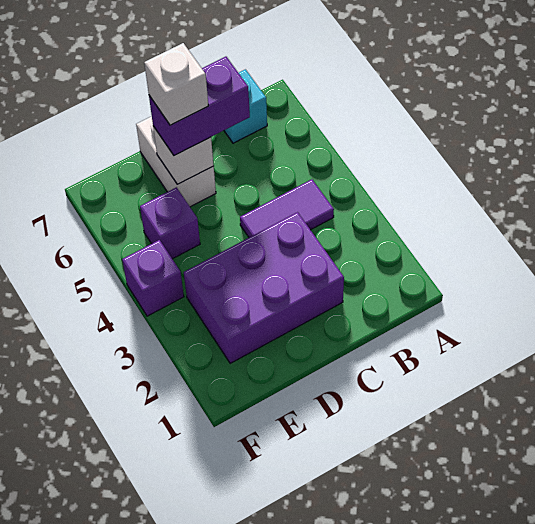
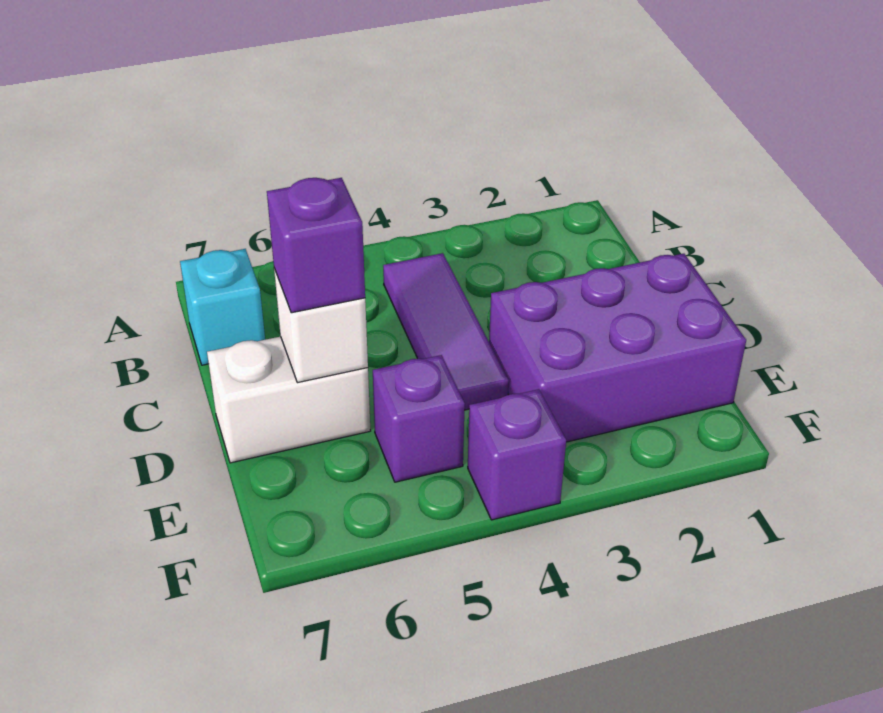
purple 1x2 tile [240,179,334,237] -> purple 1x3 tile [383,253,509,410]
purple 2x3 brick [184,212,344,364] -> purple 2x3 brick turned to [489,254,746,442]
purple 1x2 brick [149,57,250,156] -> purple 1x1 brick [267,178,365,313]
white 1x1 brick [144,43,208,125] -> none

